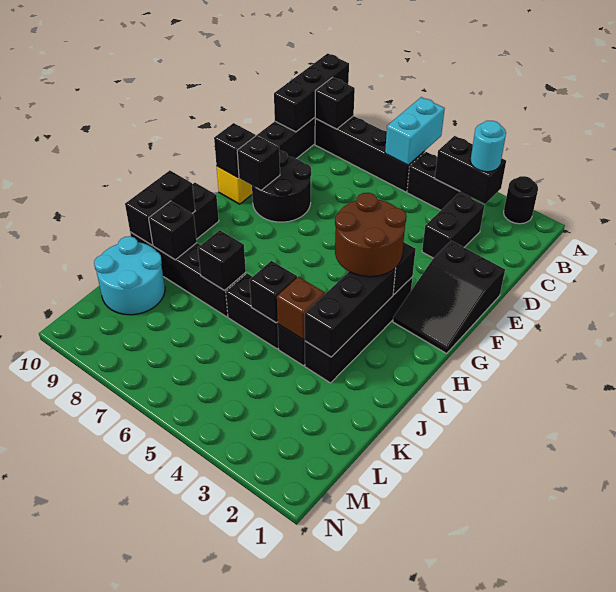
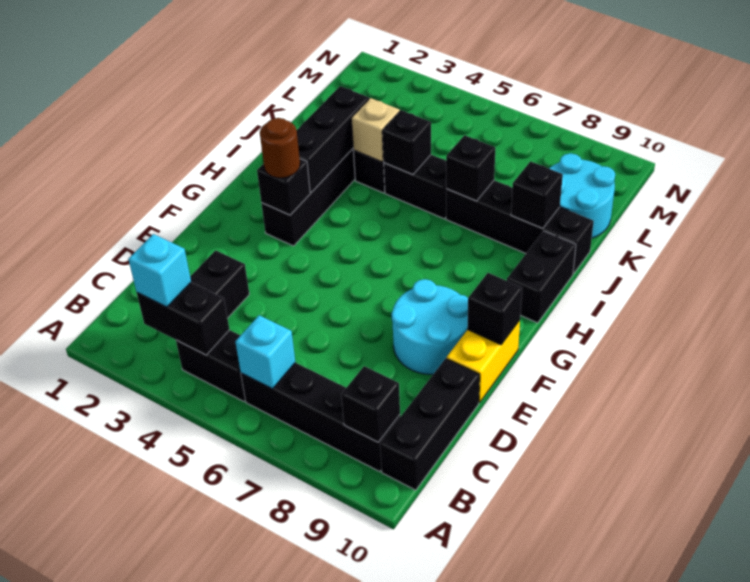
black 1x1 round brick [504,176,538,224] -> none
cyan 1x2 brick [385,97,445,165] -> cyan 1x1 brick [235,315,295,389]
black 1x3 brick [274,53,349,132] -> none
cyan 1x1 round brick [470,121,506,172] -> cyan 1x1 brick [128,234,191,307]
black 2x3 slope [393,241,505,353] -> none
black 2x2 round brick [252,151,311,222] -> cyan 2x2 round brick [392,279,468,374]
black 1x1 brick [237,135,280,190] -> none
brown 2x2 round brick [335,193,407,277] -> brown 1x1 round brick [260,118,300,178]
black 1x2 brick [125,171,195,245] -> none
brown 1x1 brick [277,277,325,340] -> tan 1x1 brick [351,98,400,162]

